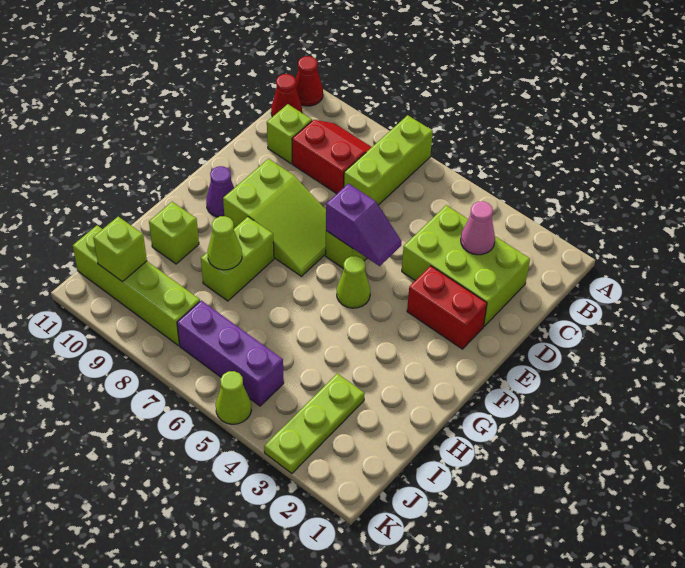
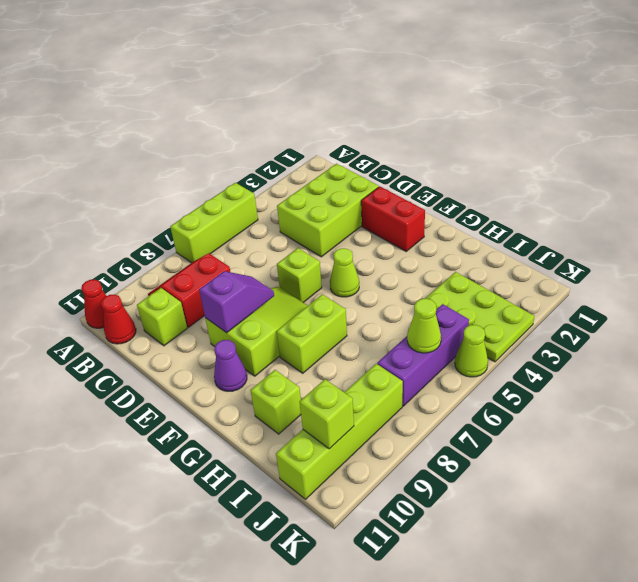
lime 1x3 brick [344,115,433,205] -> lime 1x3 brick turned to [170,183,258,263]
pink 1x1 cone [461,201,495,255] -> none
red 1x2 brick [407,266,487,349] -> red 1x2 brick turned to [361,187,425,251]
purple 1x2 slope [326,184,402,266] -> purple 1x2 slope moved to [199,271,274,333]
lime 1x2 brick [201,217,274,301] -> lime 1x2 brick turned to [276,294,347,373]
lime 1x1 cone [208,216,242,270] -> lime 1x1 cone moved to [407,299,441,353]
lime 1x3 plate [264,374,365,473] -> lime 2x3 plate [425,272,534,362]

